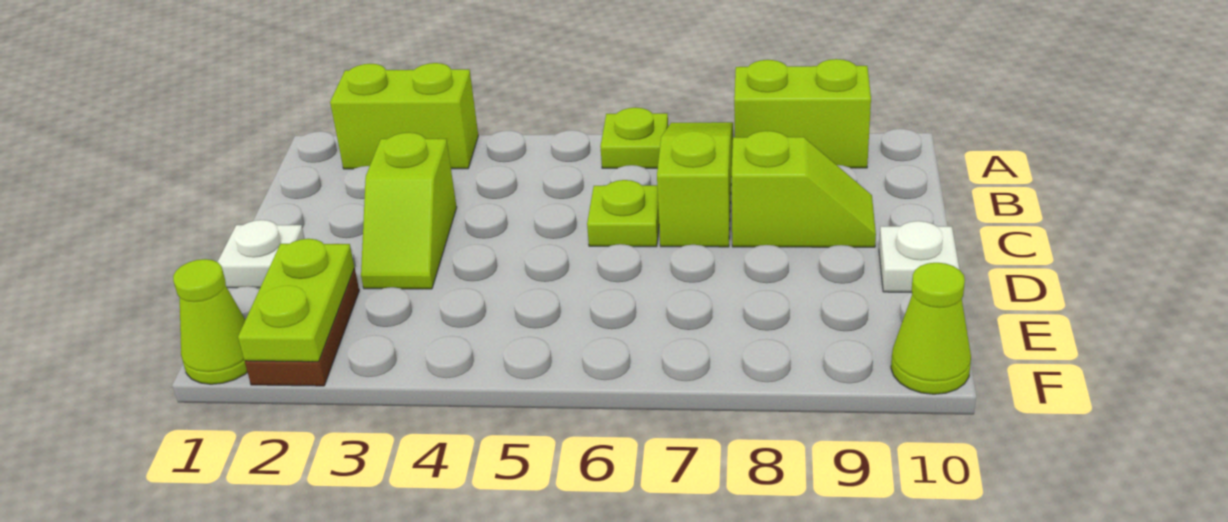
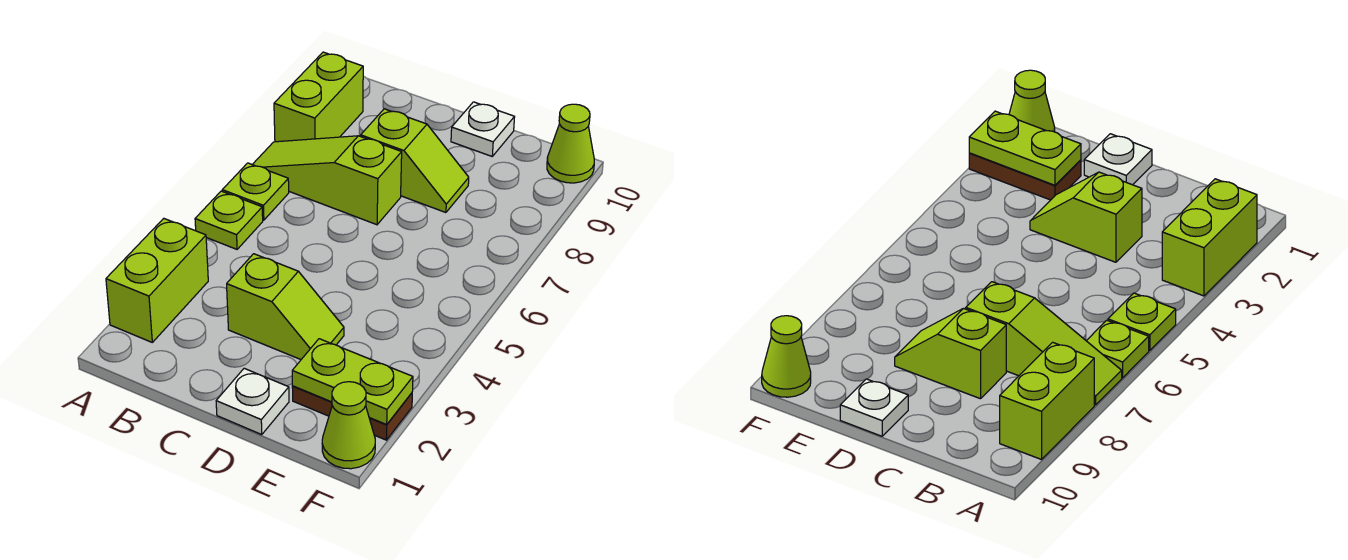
lime 1x1 plate [587,180,659,247] -> lime 1x1 plate moved to [195,191,263,249]
lime 1x2 slope [732,131,876,247] -> lime 1x2 slope turned to [361,109,469,213]

